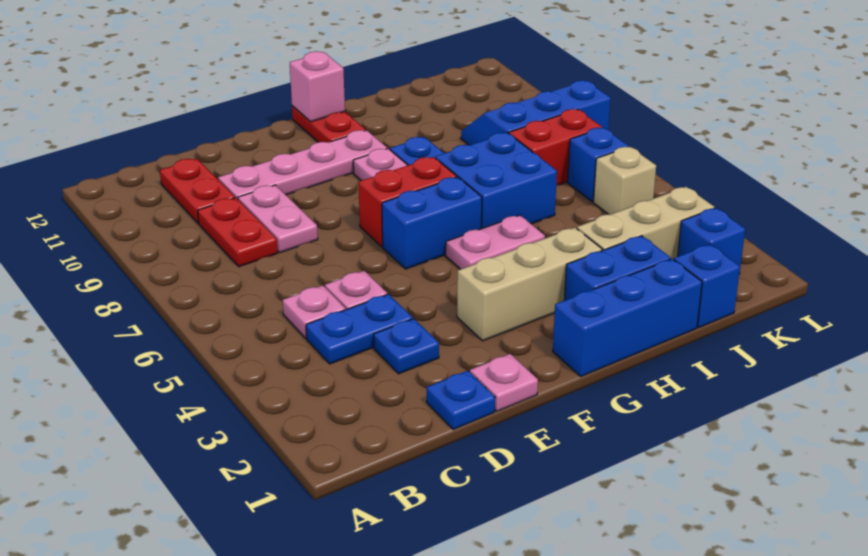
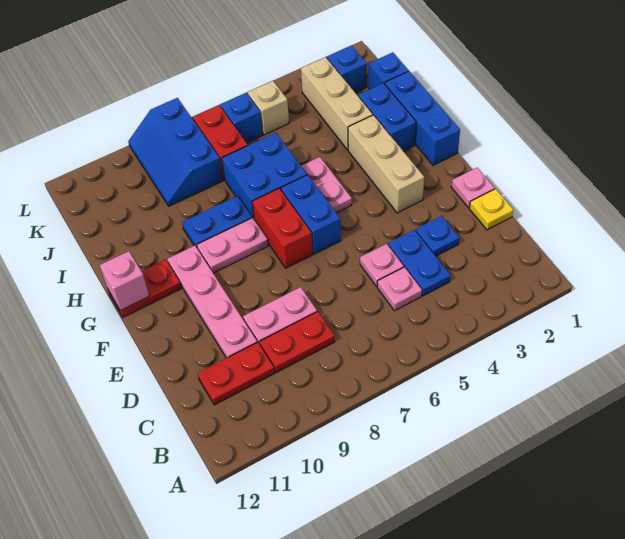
blue 1x1 plate [427,371,495,429] -> yellow 1x1 plate [469,189,513,230]

